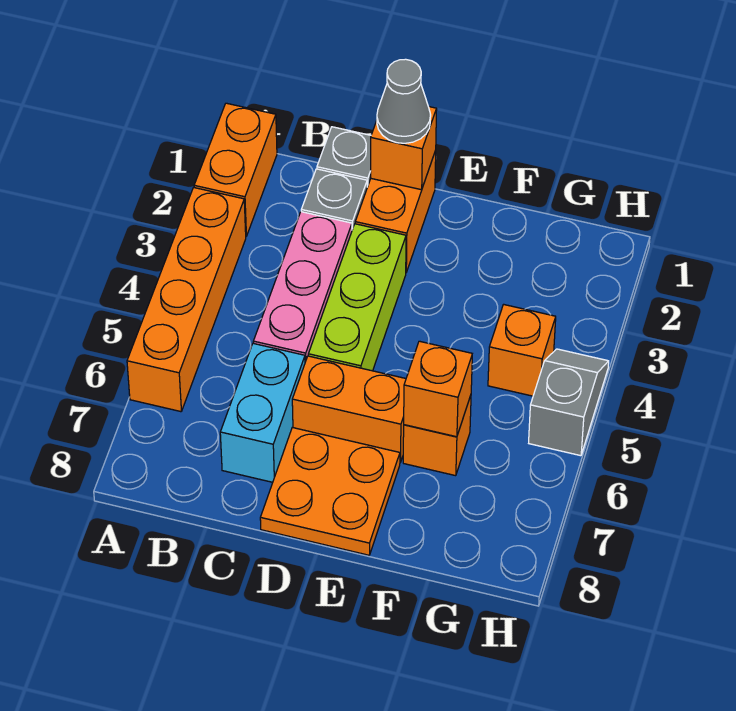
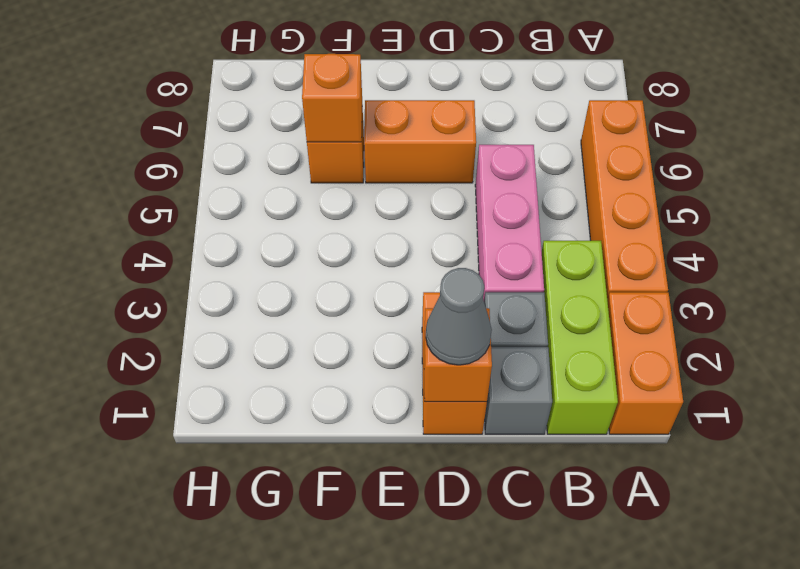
cyan 1x2 brick [220,343,305,482] -> none
lime 1x3 brick [308,224,406,371] -> lime 1x3 brick moved to [542,241,618,434]
orange 2x2 plate [260,428,400,555] -> none
orange 1x1 brick [488,304,556,396] -> none
grey 1x2 slope [529,349,609,456] -> none

